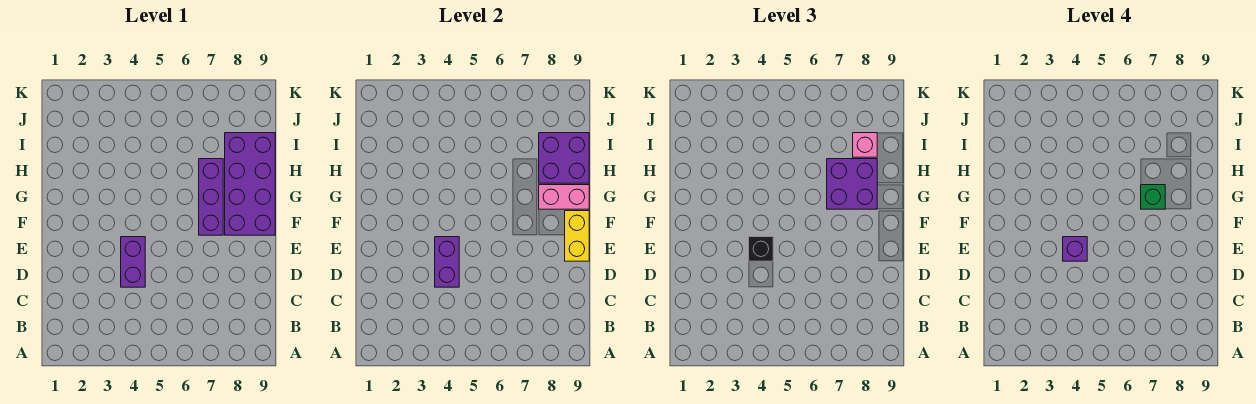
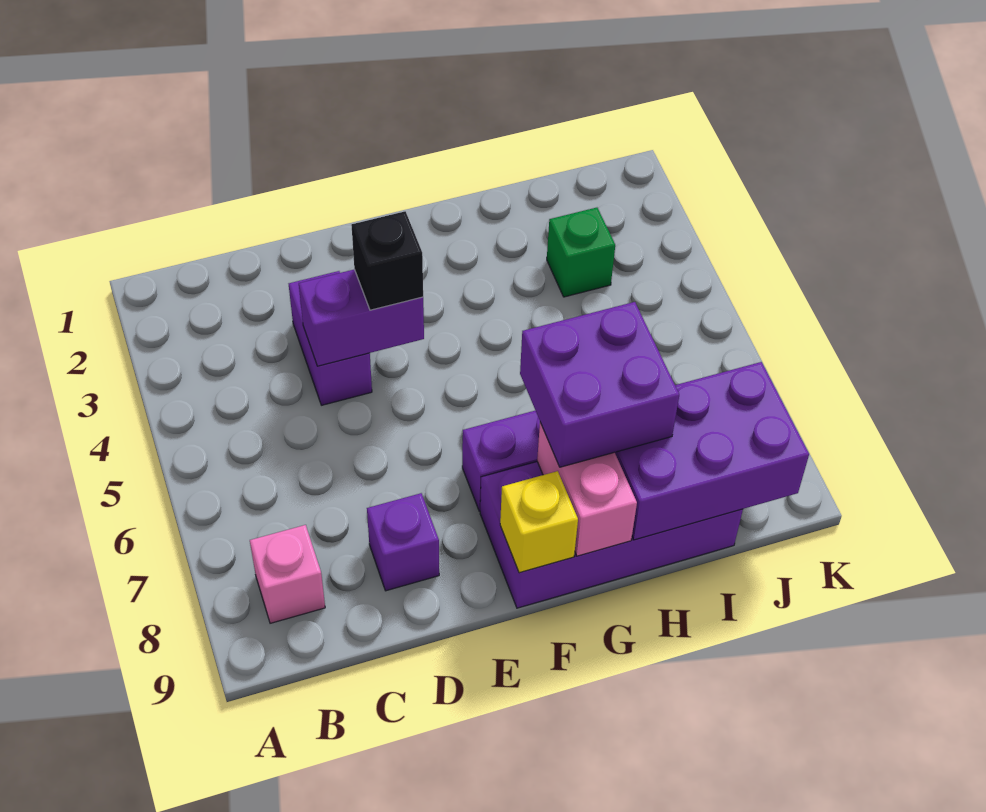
purple 1x2 brick [121,237,145,287] -> purple 1x2 brick turned to [289,271,372,405]
purple 1x1 brick [1063,237,1087,261] -> purple 1x1 brick moved to [367,493,439,591]
yellow 1x2 brick [565,211,589,261] -> yellow 1x1 brick [500,471,578,573]
green 1x1 brick [1141,185,1165,209] -> green 1x1 brick moved to [547,208,615,297]
purple 2x2 brick [539,133,589,183] -> purple 2x3 brick [615,362,809,540]
pink 1x1 brick [853,133,877,157] -> pink 1x1 brick moved to [250,525,325,623]

